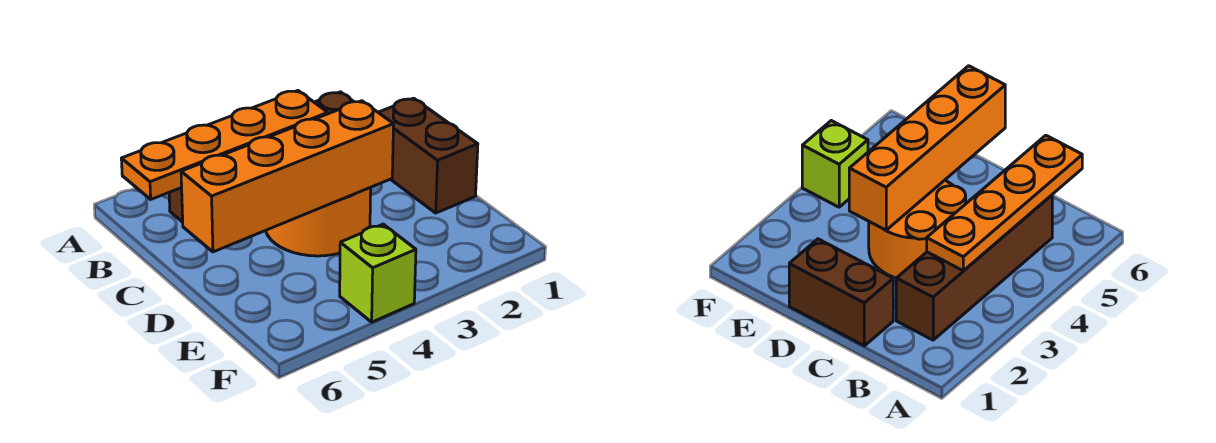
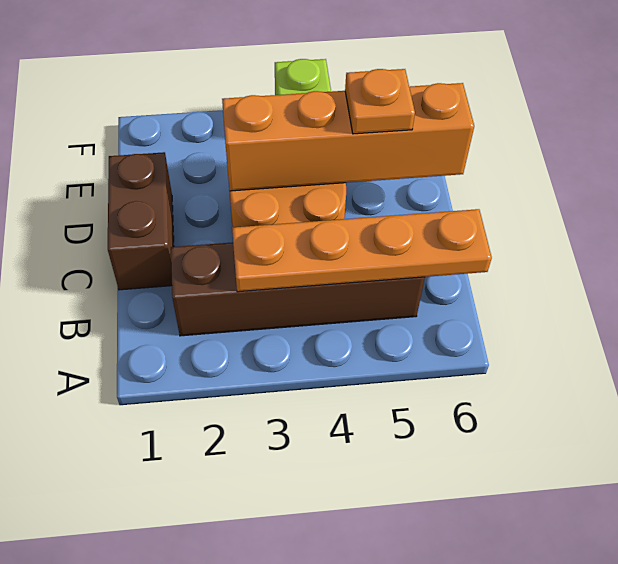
none -> orange 1x1 plate [345,69,415,134]

